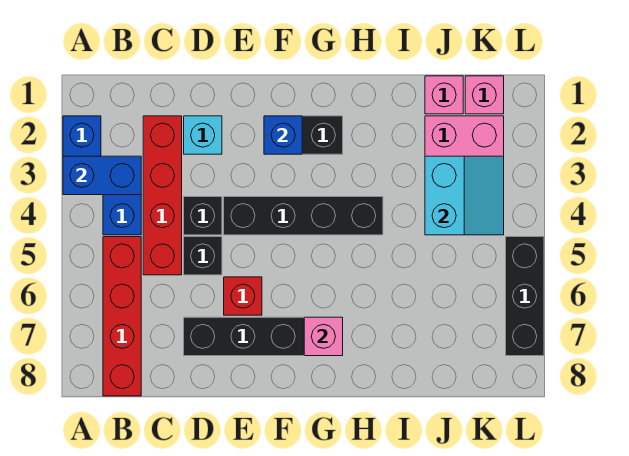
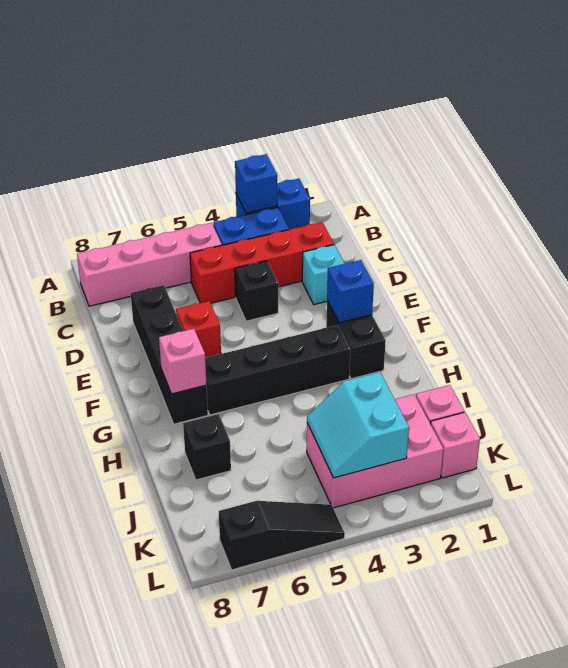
blue 1x2 brick [63,156,141,195] -> blue 1x1 brick [235,154,277,213]
red 1x4 brick [103,237,141,396] -> pink 1x4 brick [77,223,222,306]
black 1x1 brick [184,237,222,275] -> black 1x1 brick moved to [183,414,231,480]
black 1x4 brick [224,197,383,235] -> black 1x4 brick turned to [205,325,350,415]
cyan 2x2 slope [425,156,504,235] -> cyan 2x2 slope turned to [307,372,409,478]
black 1x3 brick [506,237,544,356] -> black 1x3 slope [219,501,345,570]

